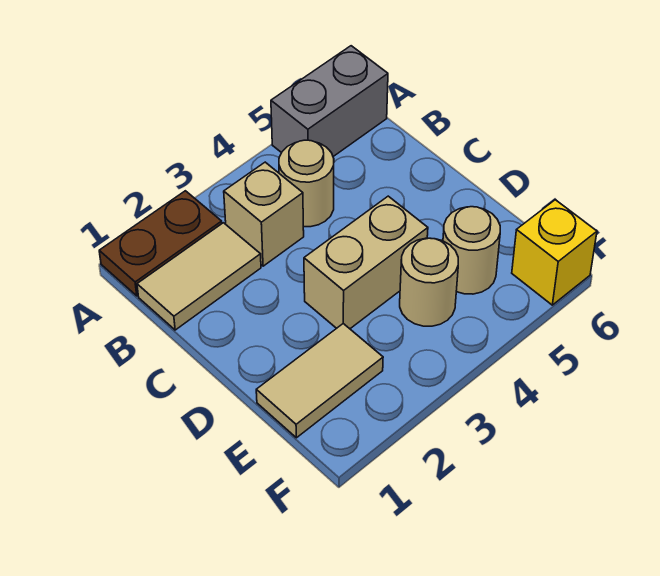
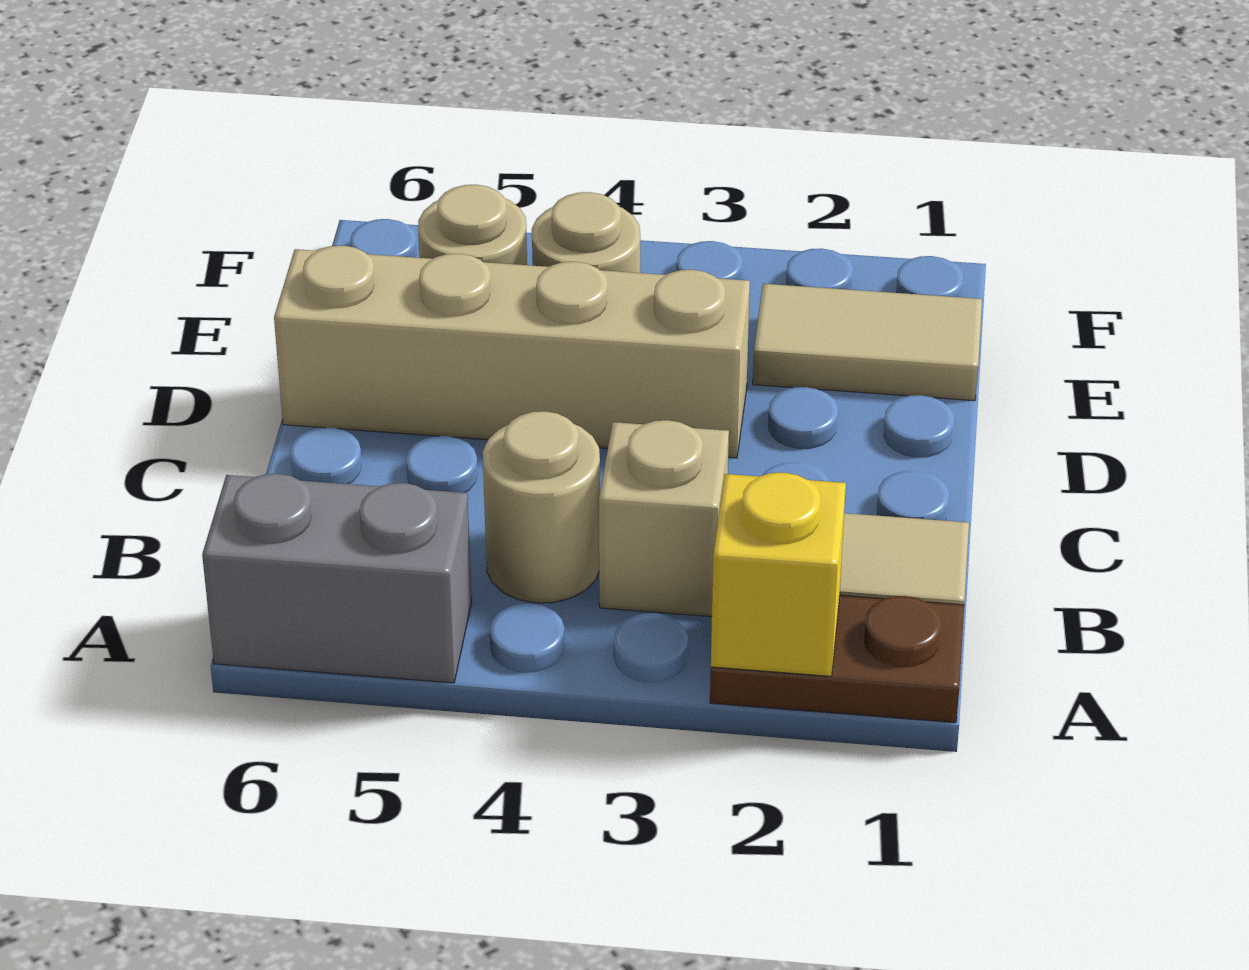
tan 1x2 brick [304,196,428,329] -> tan 1x4 brick [274,246,750,458]
yellow 1x1 brick [512,200,597,305] -> yellow 1x1 brick moved to [711,473,846,676]

